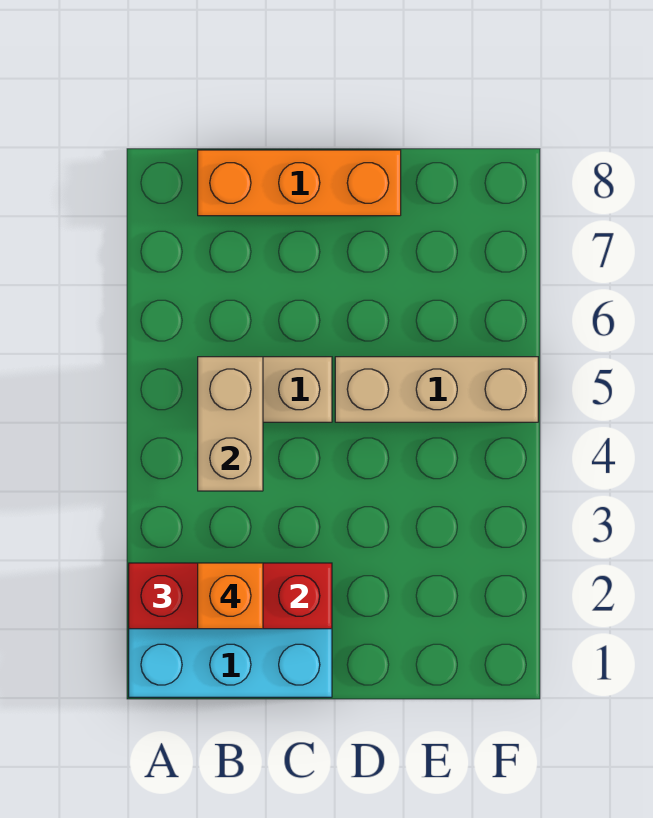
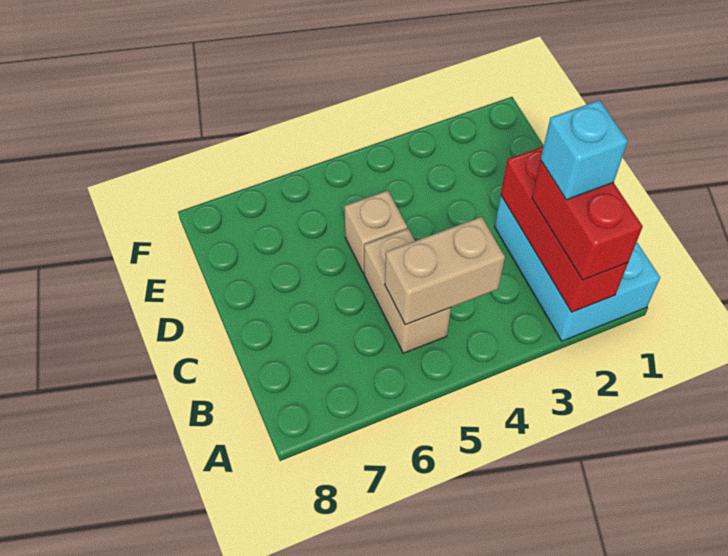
orange 1x1 brick [198,563,263,629] -> cyan 1x1 brick [541,100,628,200]
orange 1x3 brick [198,150,401,216] -> none
tan 1x3 brick [335,357,538,422] -> tan 1x1 brick [345,191,407,273]

